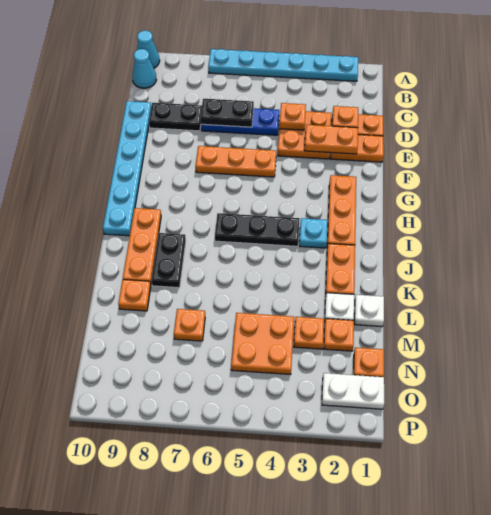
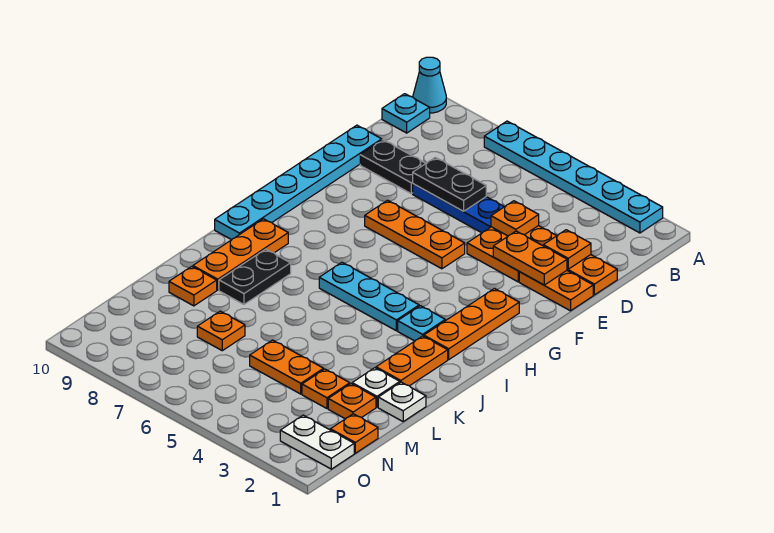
cyan 1x1 cone [132,49,156,88] -> cyan 1x1 plate [382,94,430,133]
black 1x3 plate [215,213,300,246] -> cyan 1x3 plate [319,262,419,331]
orange 2x2 plate [231,313,294,374] -> orange 1x2 plate [250,340,324,394]

